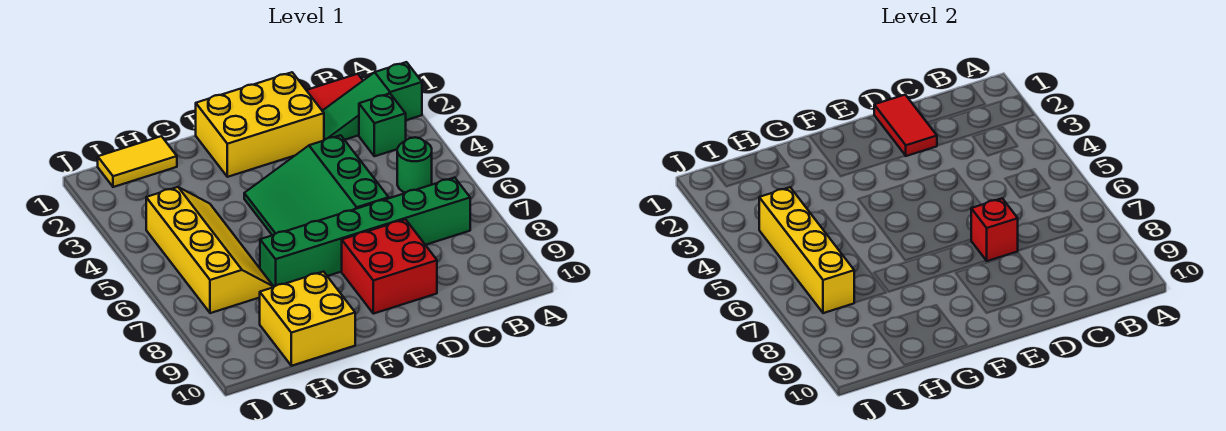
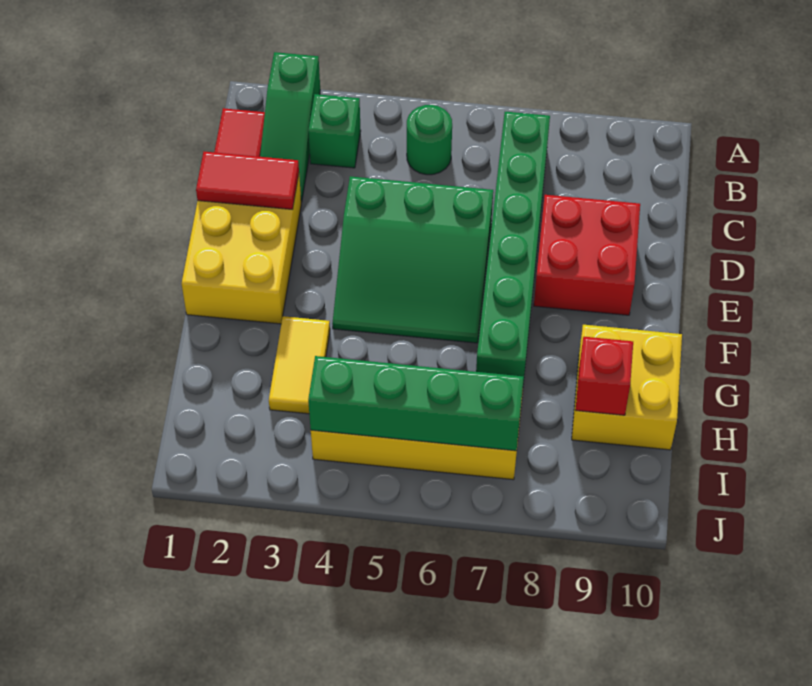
red 1x1 brick [971,198,1018,261] -> red 1x1 brick moved to [576,337,633,415]
yellow 1x2 tile [98,136,177,187] -> yellow 1x2 tile moved to [269,316,330,414]
yellow 1x4 brick [759,187,854,313] -> green 1x4 brick [308,356,524,451]

